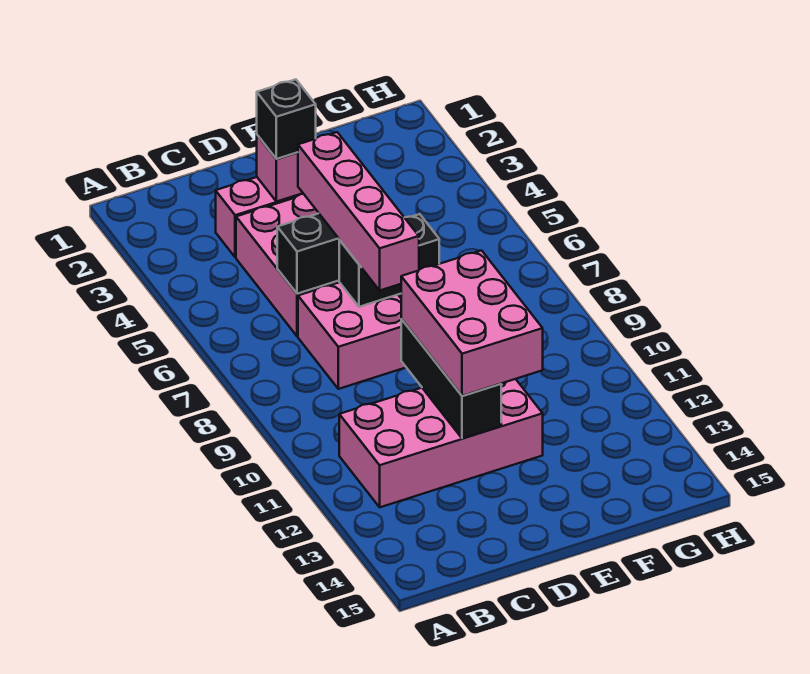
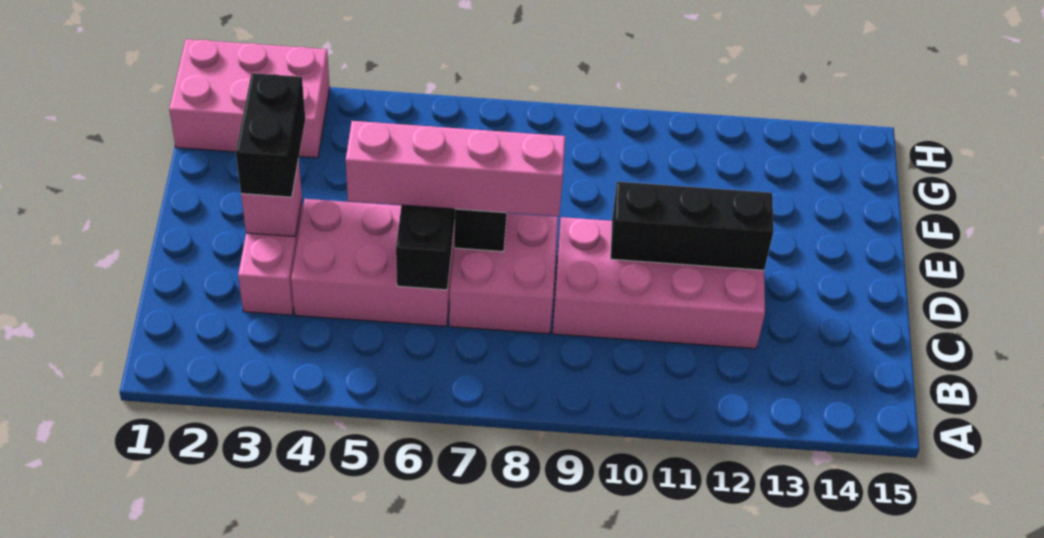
pink 2x4 brick [339,379,543,507] -> pink 2x4 brick turned to [552,217,765,349]
black 1x1 brick [257,79,316,159] -> black 1x2 brick [236,73,305,197]
pink 2x3 brick [401,251,543,396] -> pink 2x3 brick moved to [169,39,330,158]

